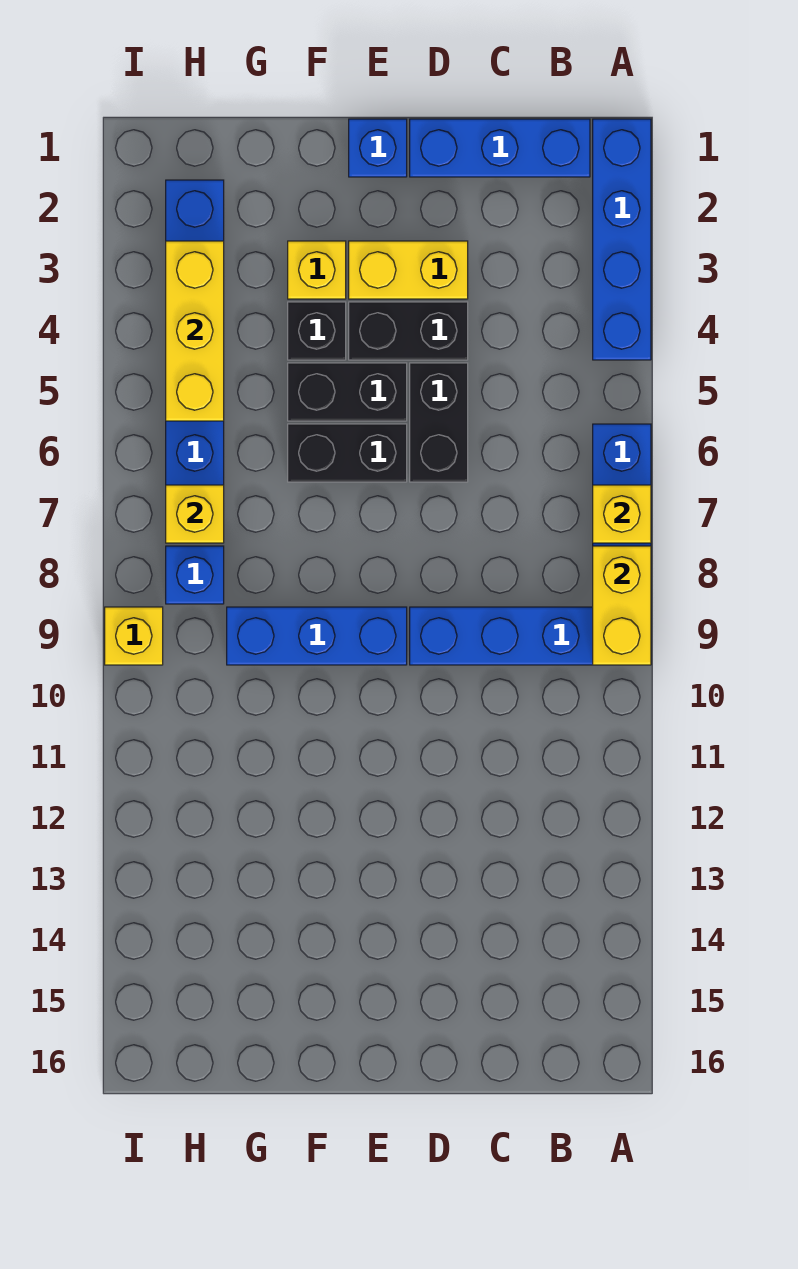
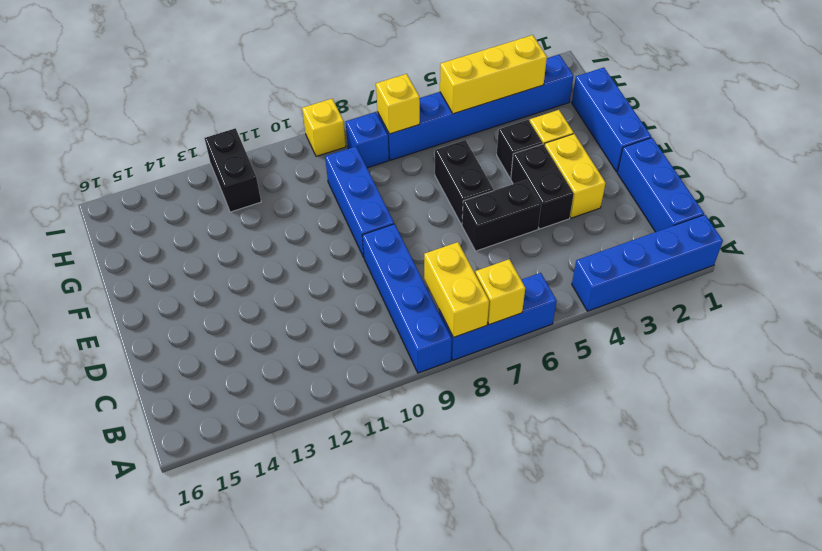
yellow 1x2 brick [593,546,651,665] -> yellow 1x2 brick turned to [424,242,489,337]
blue 1x1 brick [349,119,407,177] -> blue 1x3 brick [572,68,651,172]
black 1x2 brick [288,363,407,421] -> black 1x2 brick moved to [205,128,261,212]

